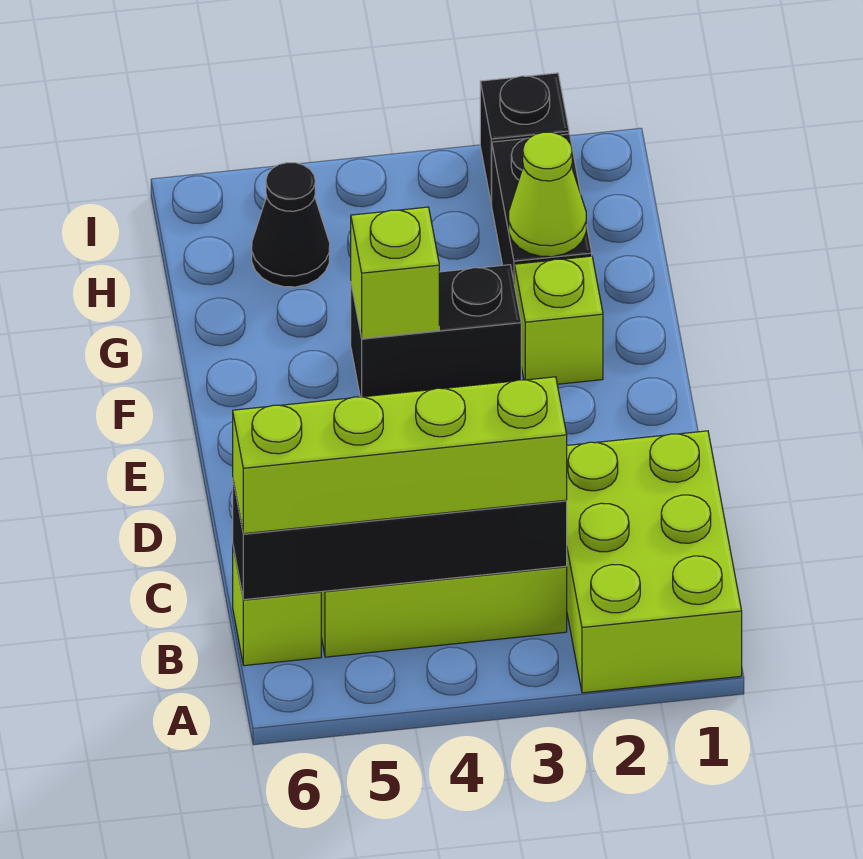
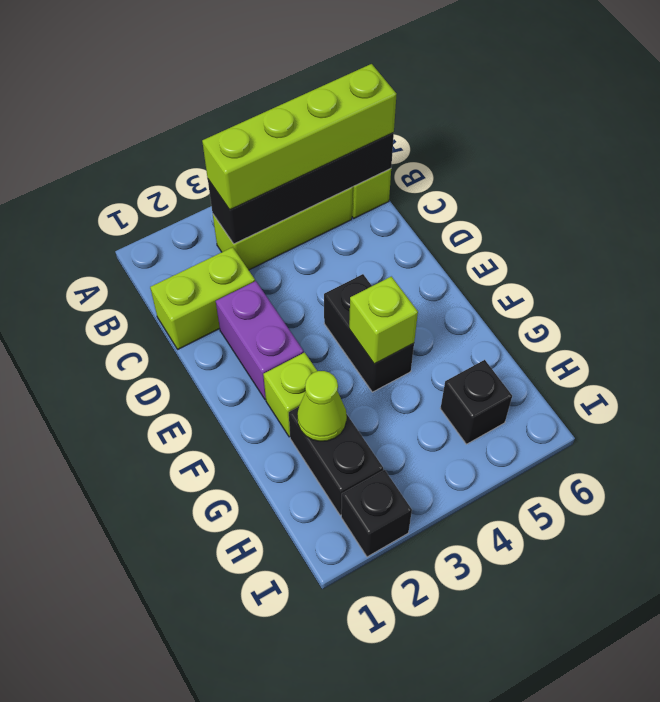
lime 2x3 brick [567,431,742,693] -> lime 1x2 brick [150,247,255,349]
none -> purple 1x2 brick [216,281,304,400]
black 1x2 brick [351,265,521,397] -> black 1x2 brick turned to [324,274,414,392]
black 1x1 cone [252,163,330,287] -> black 1x1 brick [440,360,512,444]

